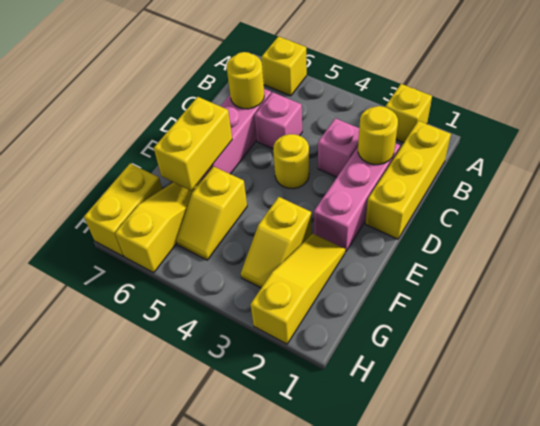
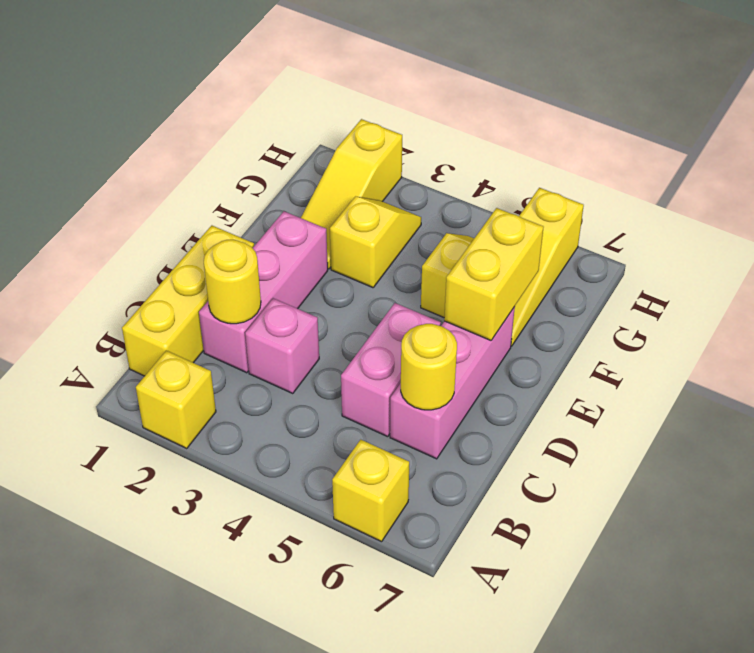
pink 1x1 brick [255,92,302,149] -> pink 1x2 brick [341,303,441,437]
yellow 1x1 round brick [273,134,309,189] -> none
yellow 1x2 brick [84,164,162,256] -> none

